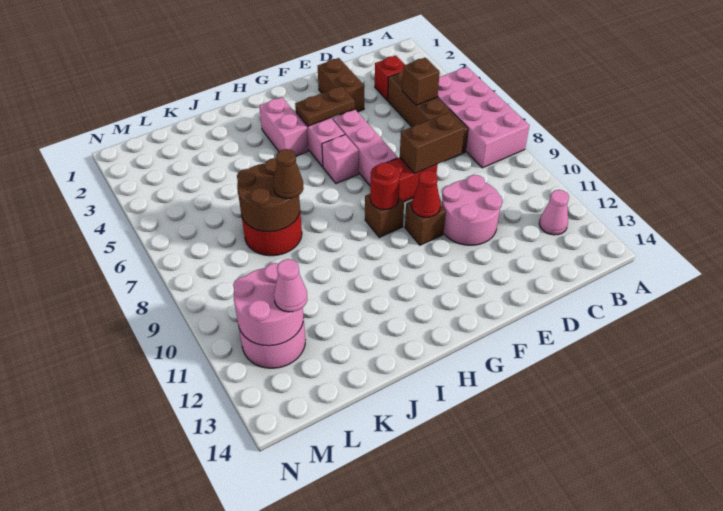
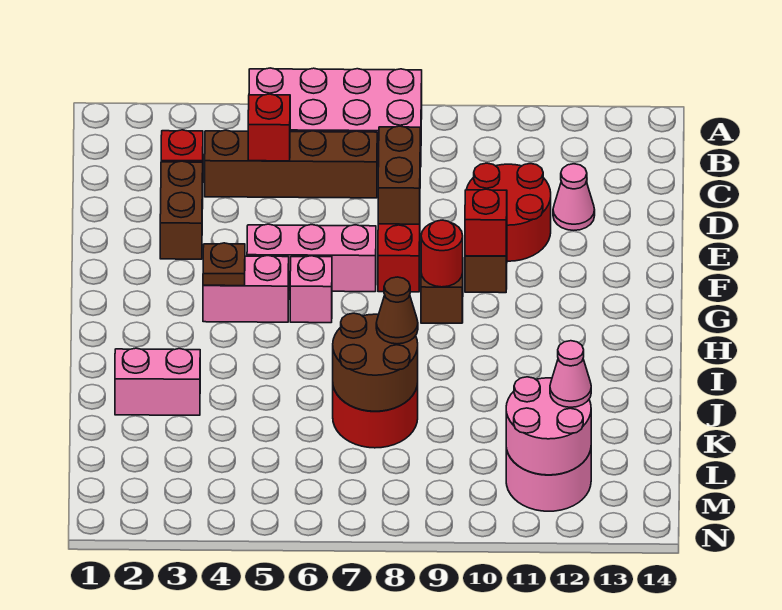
pink 1x1 cone [539,190,569,235] -> pink 1x1 cone moved to [553,164,595,230]
brown 1x1 brick [402,58,440,105] -> red 1x1 brick [248,94,290,161]
pink 2x2 round brick [442,175,502,245] -> red 2x2 round brick [466,163,551,261]
brown 1x2 brick [318,58,364,115] -> brown 1x2 brick turned to [160,161,203,259]
brown 1x2 plate [295,86,355,126] -> brown 1x1 plate [203,243,245,286]
red 1x1 cone [412,170,441,217] -> red 1x1 brick [465,189,507,256]
pink 1x2 brick [259,97,308,156] -> pink 1x2 brick moved to [115,348,200,415]

